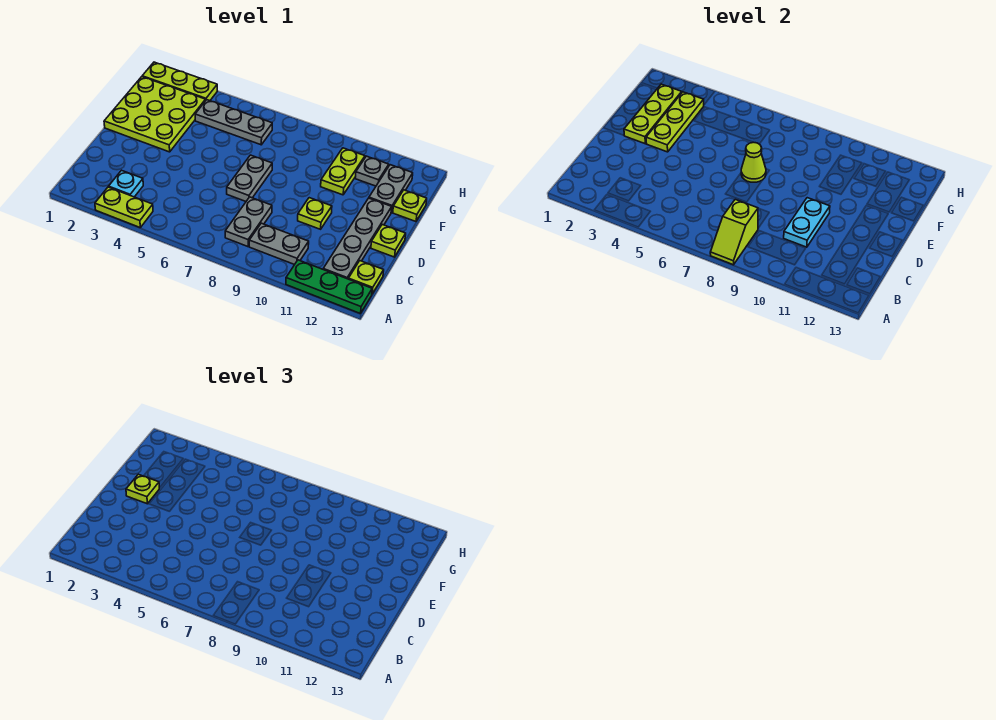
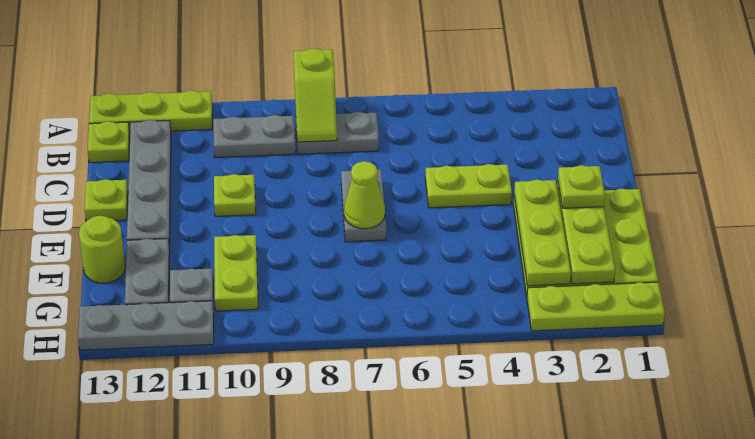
lime 1x2 plate [95,187,153,227] -> lime 1x2 plate moved to [425,164,512,208]
lime 1x2 slope [710,199,758,265] -> lime 1x2 slope turned to [294,48,337,142]
green 1x3 plate [286,260,372,314] -> lime 1x3 plate [89,90,212,131]
cyan 1x1 plate [109,170,143,197] -> none
grey 1x2 plate [225,197,272,247] -> grey 1x2 plate turned to [296,112,379,154]
cyan 1x2 plate [784,198,830,247] -> none
lime 1x1 plate [393,190,427,221] -> lime 1x1 round brick [79,216,125,283]
grey 1x3 plate [195,100,272,145] -> grey 1x3 plate moved to [78,301,214,350]

